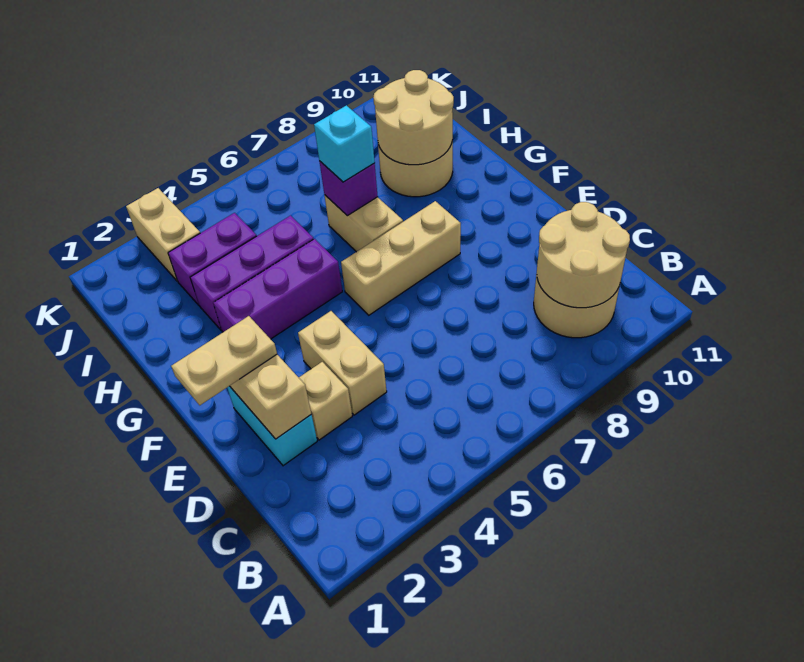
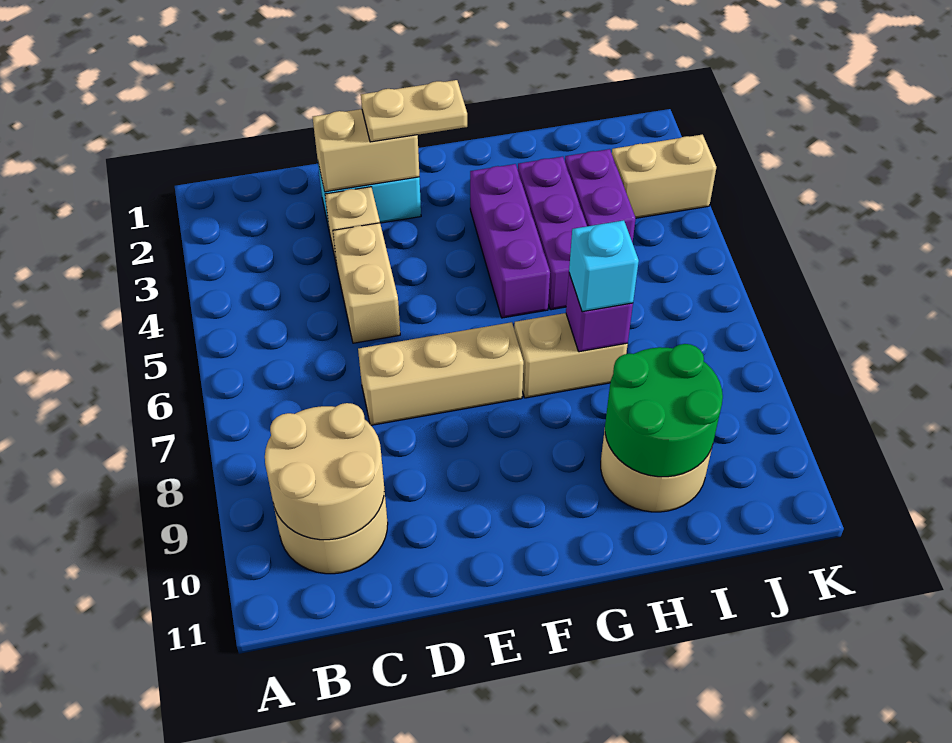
tan 1x2 brick [298,311,387,415] -> tan 1x2 brick turned to [333,223,400,343]
tan 1x2 plate [171,316,277,405] -> tan 1x2 plate turned to [361,80,467,142]
tan 1x3 brick [341,201,461,315] -> tan 1x3 brick turned to [358,322,524,425]
tan 2x2 round brick [373,70,454,165] -> green 2x2 round brick [605,344,723,477]

